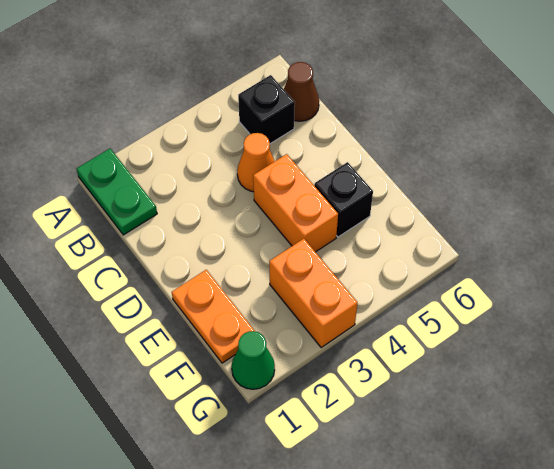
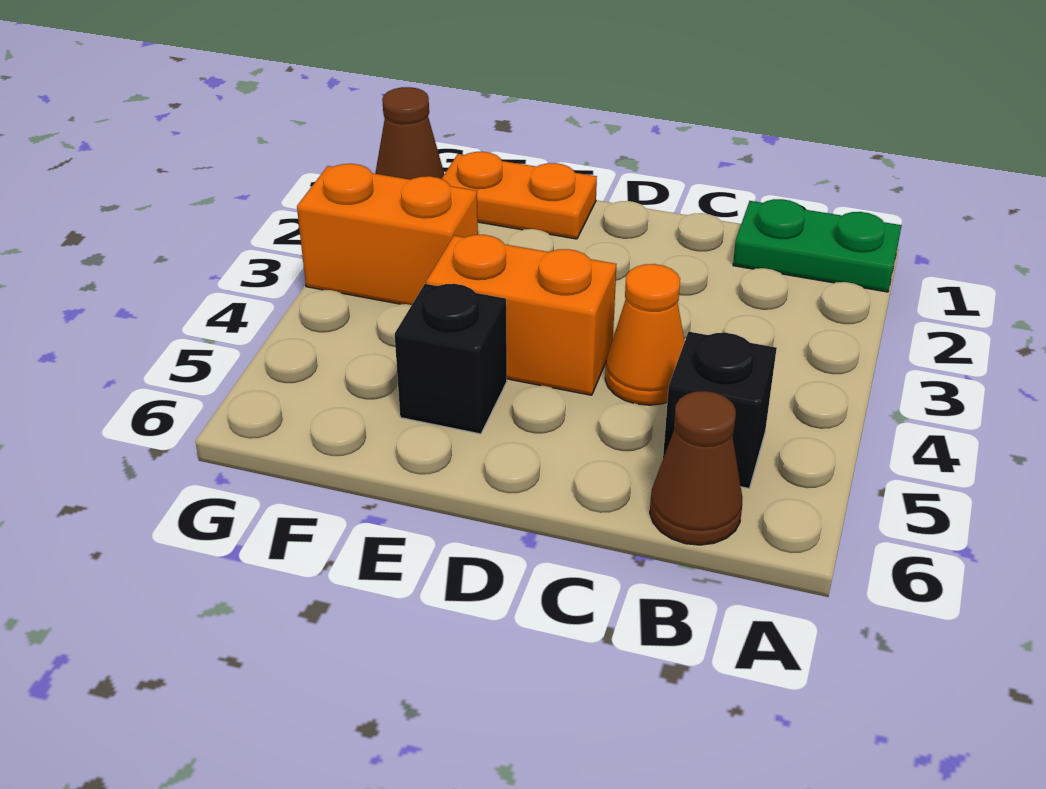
green 1x1 cone [232,331,275,389] -> brown 1x1 cone [375,87,444,180]

